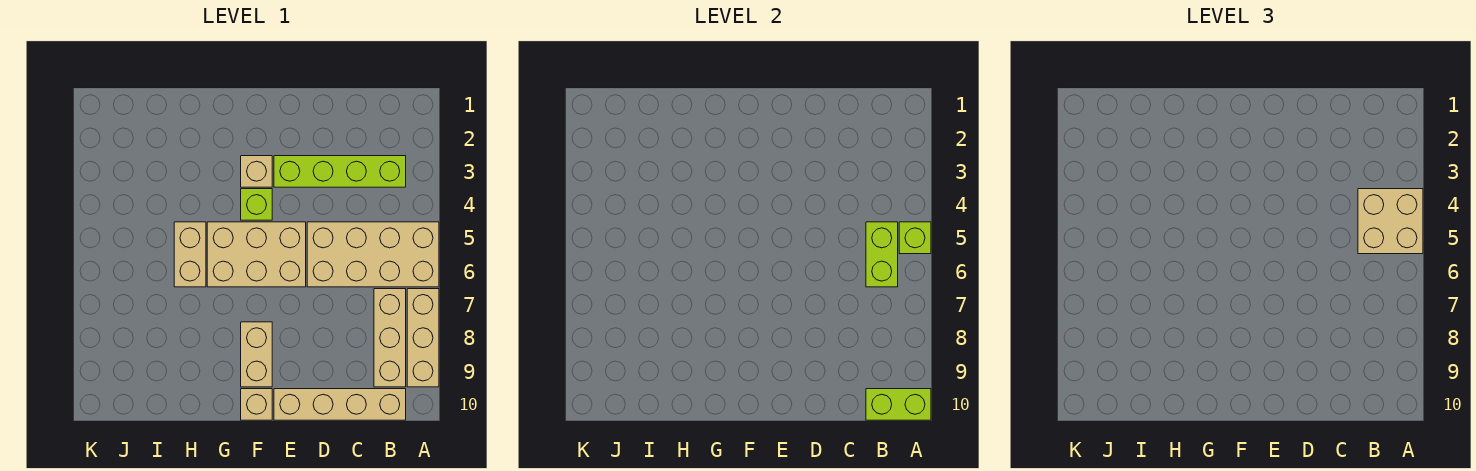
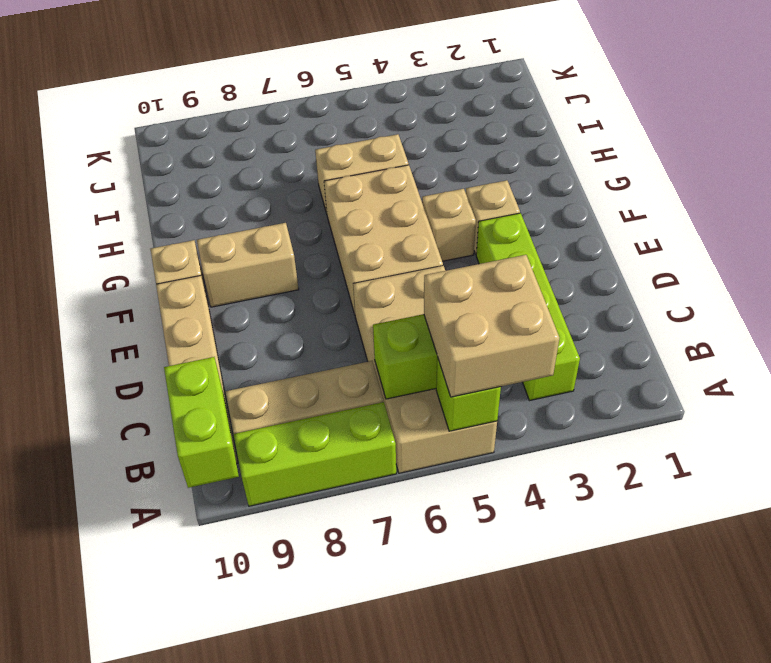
tan 1x3 brick [407,289,439,387] -> lime 1x3 brick [234,402,396,506]
lime 1x1 brick [241,189,272,220] -> tan 1x1 brick [422,189,476,261]

